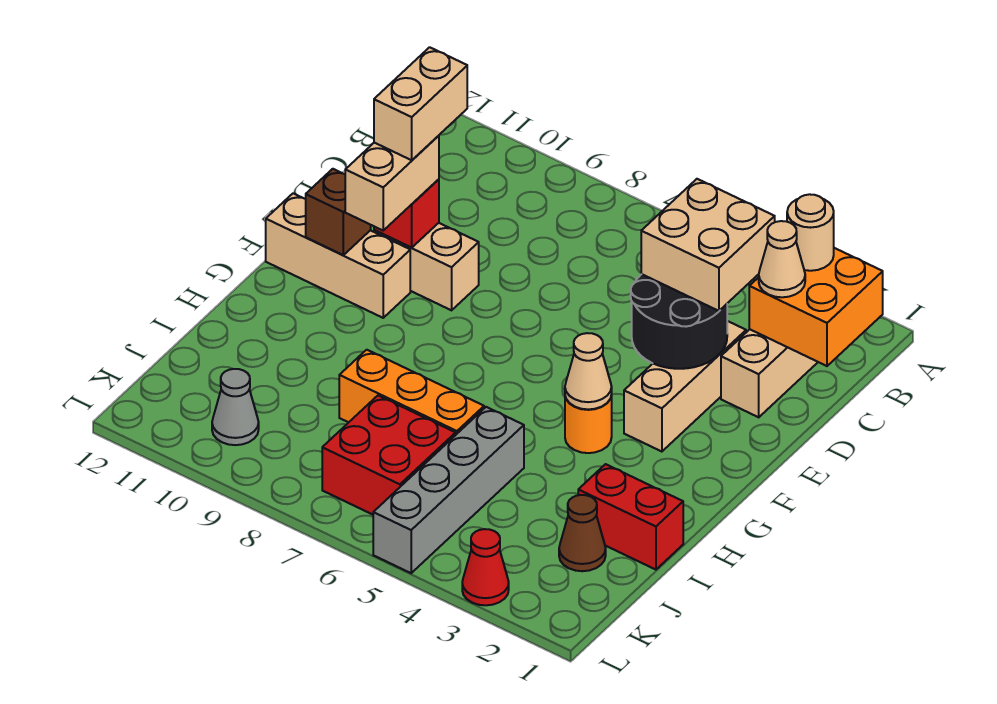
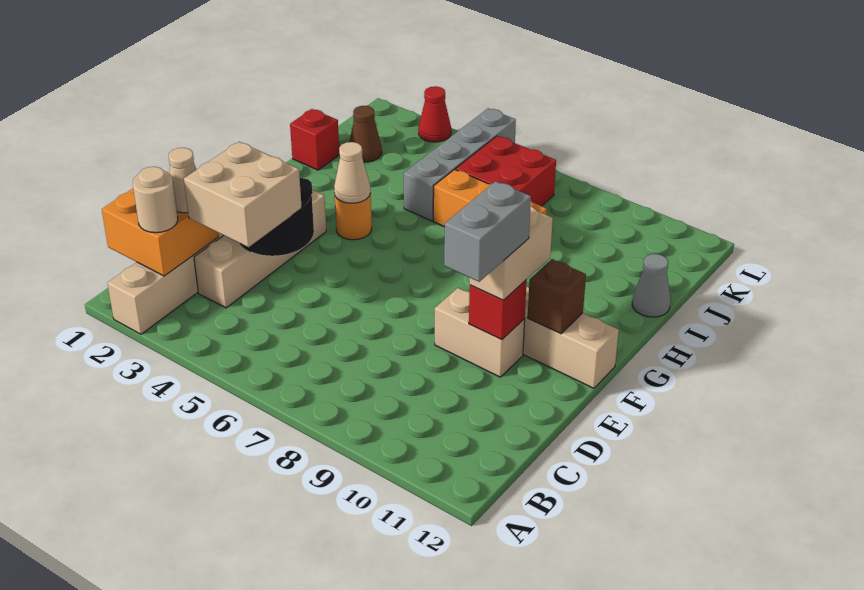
tan 1x3 brick [624,321,746,452] -> tan 1x4 brick [194,190,326,308]
tan 1x2 brick [374,47,467,160] -> grey 1x2 brick [444,181,531,282]
red 1x2 brick [578,464,683,570] -> red 1x1 brick [290,109,339,170]
grey 1x1 cone [212,369,259,445] -> grey 1x1 cone moved to [632,254,671,317]

